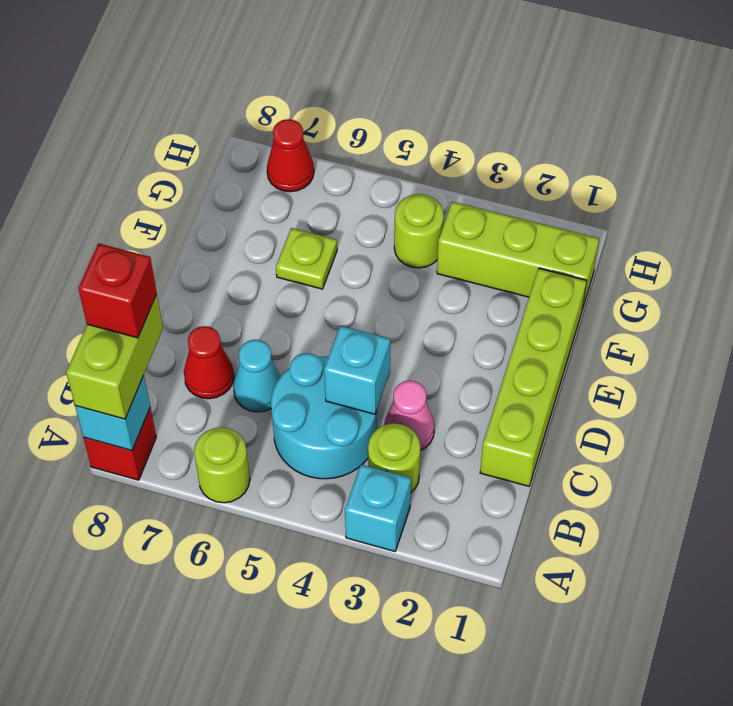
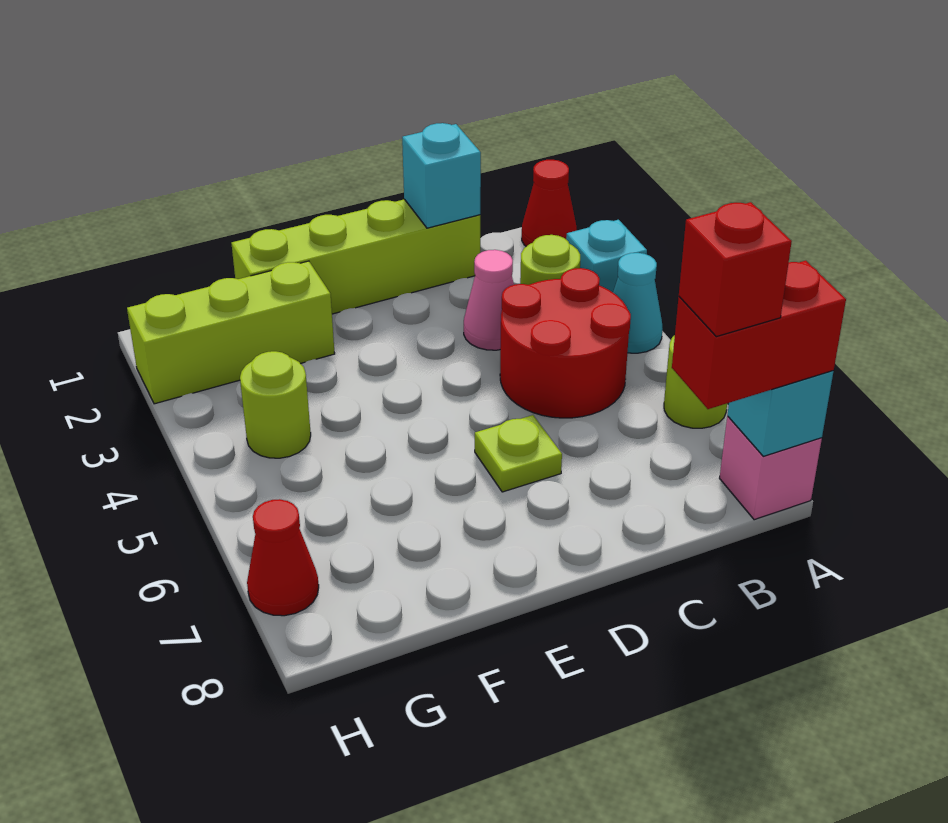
red 1x1 brick [83,408,156,480] -> pink 1x1 brick [720,417,822,520]
lime 1x2 brick [66,294,163,419] -> red 1x2 brick [672,261,846,409]
cyan 2x2 round brick [271,353,377,479] -> red 2x2 round brick [500,268,631,418]
cyan 1x1 brick [324,326,390,414] -> cyan 1x1 brick moved to [402,123,481,228]
cyan 1x1 cone [233,340,281,412] -> cyan 1x1 cone moved to [613,253,663,353]
red 1x1 cone [184,326,234,399] -> red 1x1 cone moved to [522,160,577,246]
lime 1x1 plate [276,228,337,289] -> lime 1x1 plate moved to [475,415,562,492]
lime 1x3 brick [437,202,599,309] -> lime 1x3 brick turned to [127,261,335,404]

